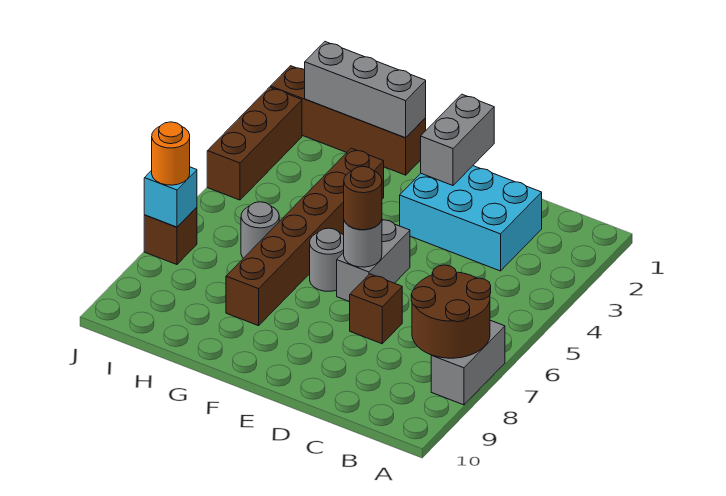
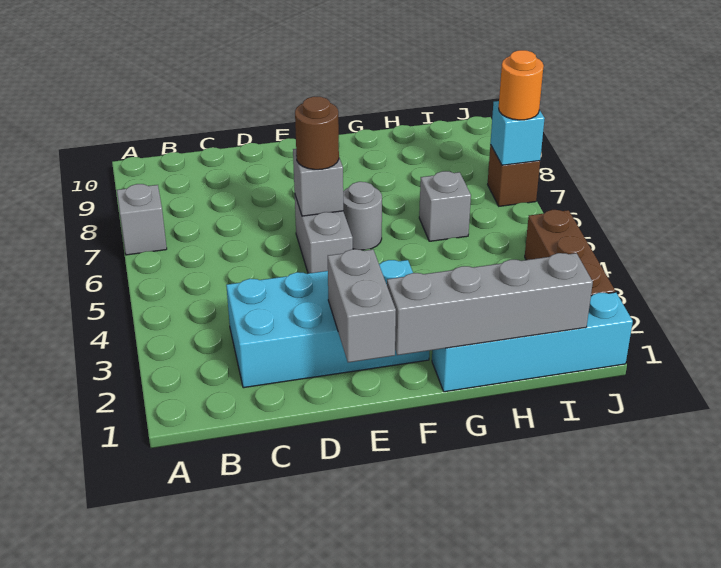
grey 1x2 brick [431,320,505,405] -> grey 1x1 brick [117,184,167,255]
brown 2x2 round brick [411,265,491,358] -> none
cyan 2x3 brick [400,166,542,271] -> cyan 2x4 brick [226,260,429,388]
brown 1x1 brick [350,274,402,344] -> none
grey 1x1 round brick [344,220,382,267] -> grey 1x1 brick [293,149,343,216]
brown 1x4 brick [271,66,426,175] -> cyan 1x4 brick [432,292,633,392]
grey 1x3 brick [305,42,426,138] -> grey 1x4 brick [387,253,593,355]
brown 1x6 brick [226,148,384,326] -> none
grey 1x1 round brick [241,202,279,258] -> grey 1x1 brick [419,171,471,241]

